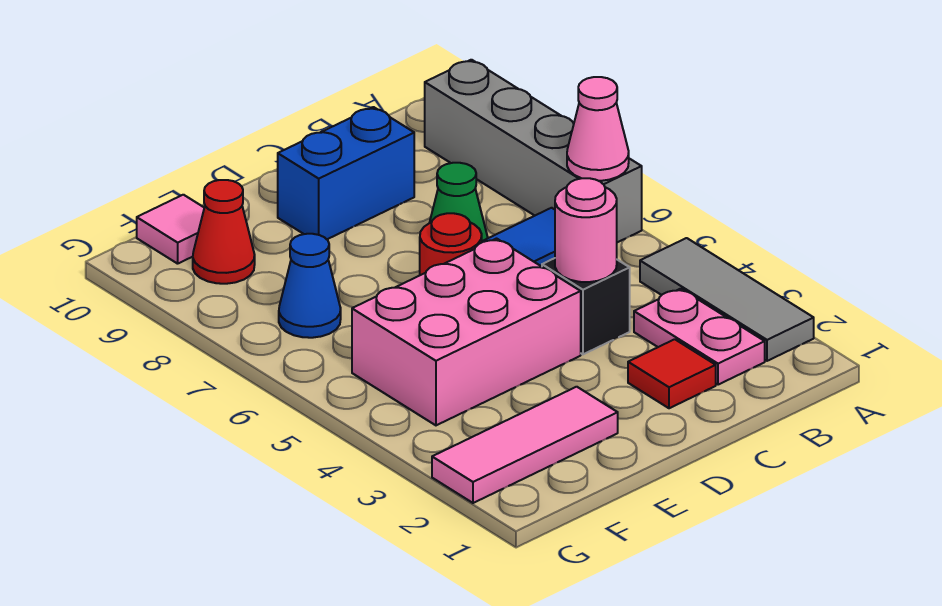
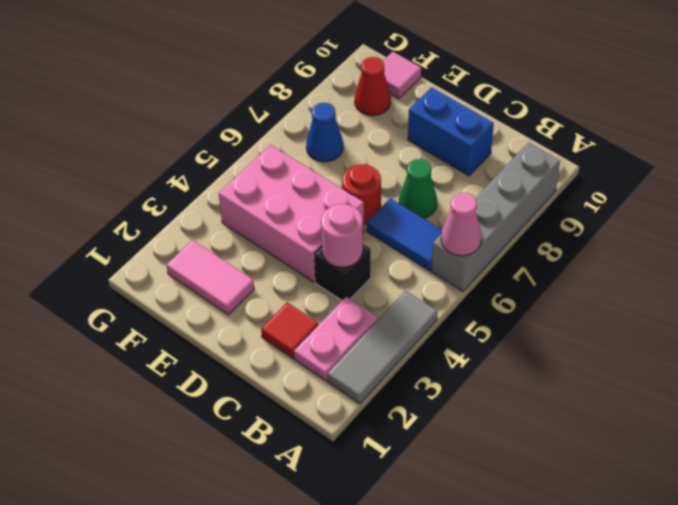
pink 1x3 tile [432,387,618,503] -> pink 1x2 tile [166,240,254,315]

